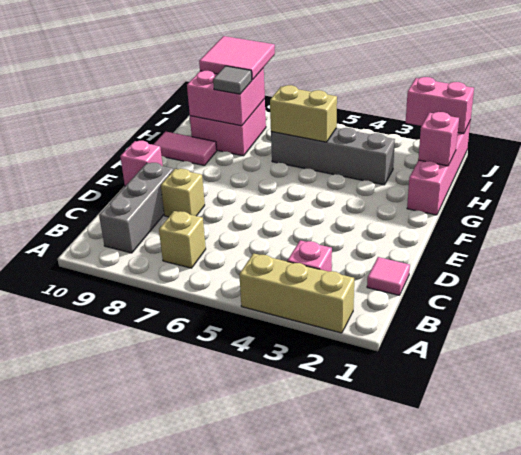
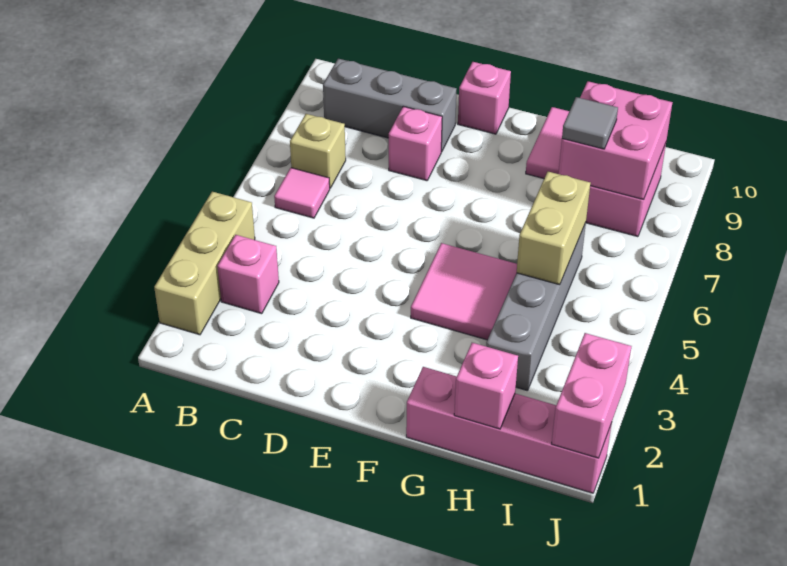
pink 1x1 tile [367,257,410,295] -> pink 1x1 tile moved to [274,168,330,218]
tan 1x1 brick [161,169,205,217] -> pink 1x1 brick [389,106,442,181]
pink 2x2 tile [199,36,275,80] -> pink 2x2 tile moved to [411,243,517,340]

